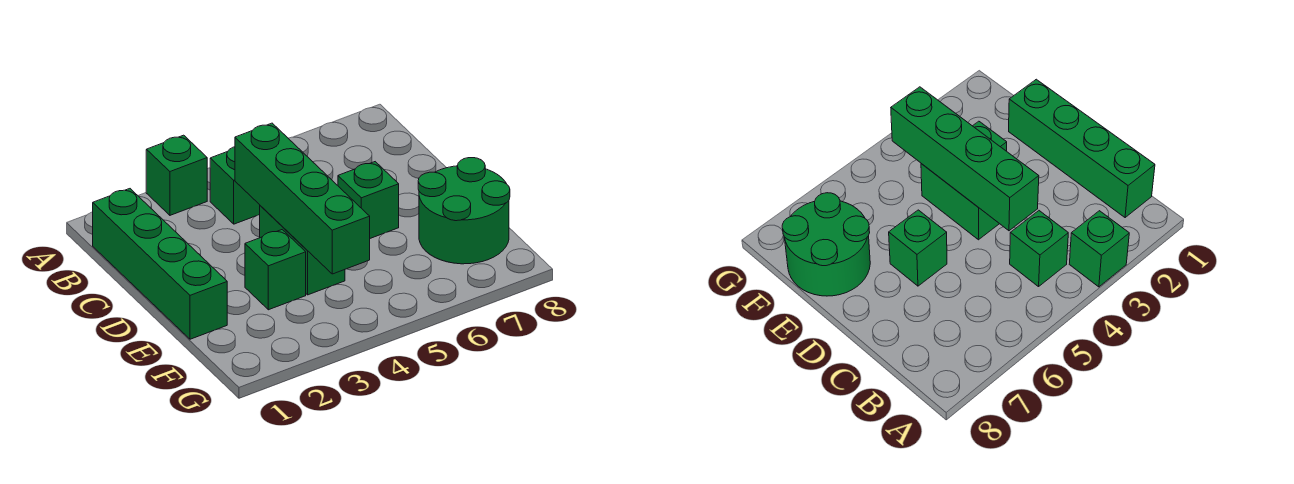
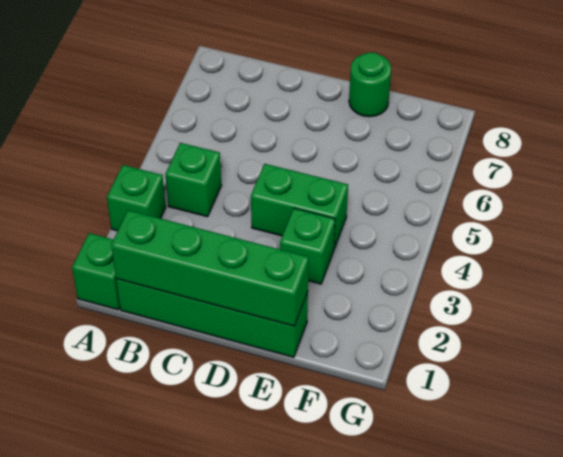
green 1x4 brick [235,123,370,274] -> green 1x4 brick moved to [111,210,309,326]
green 1x1 brick [338,162,399,238] -> green 1x1 brick moved to [72,233,120,310]
green 2x2 round brick [418,158,510,264] -> green 1x1 round brick [349,53,391,117]

